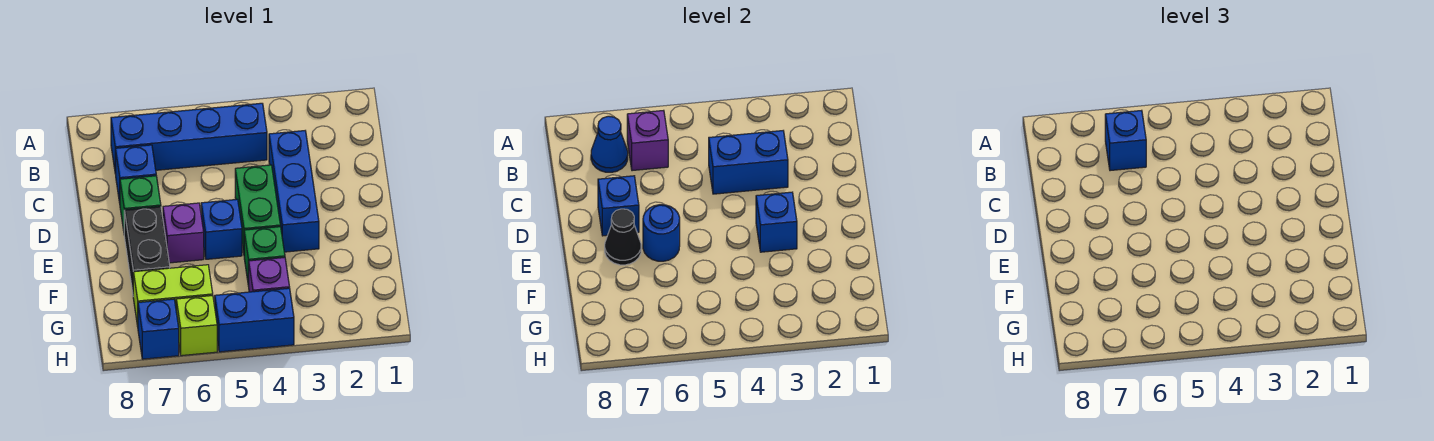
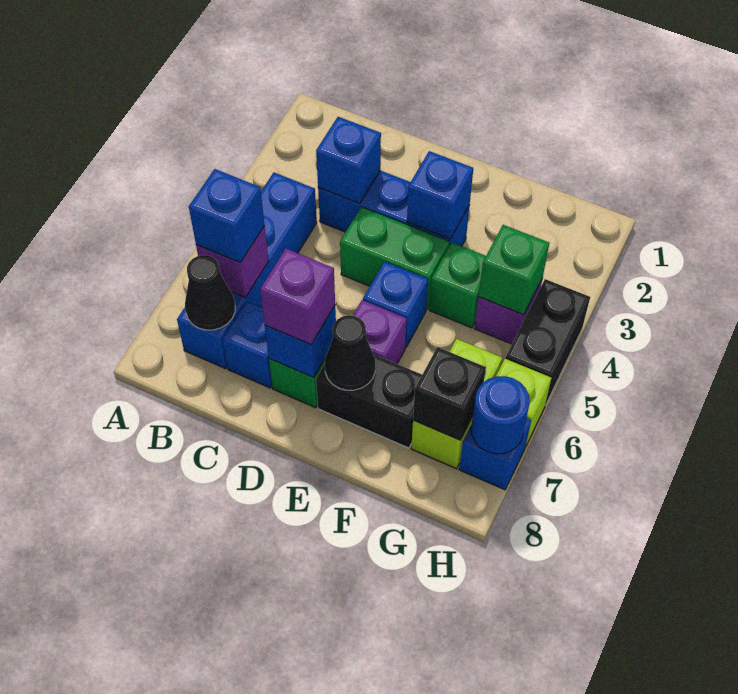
blue 1x1 cone [591,116,628,172] -> black 1x1 cone [185,255,235,330]
blue 1x2 brick [709,131,788,194] -> blue 1x1 brick [316,117,381,204]
none -> purple 1x1 brick [260,249,335,344]
blue 1x1 round brick [643,205,680,261] -> blue 1x1 round brick moved to [471,376,530,454]
none -> green 1x1 brick [479,225,549,315]
none -> black 1x1 brick [413,347,486,440]
blue 1x2 brick [215,288,294,352] -> black 1x2 brick [505,279,590,405]

